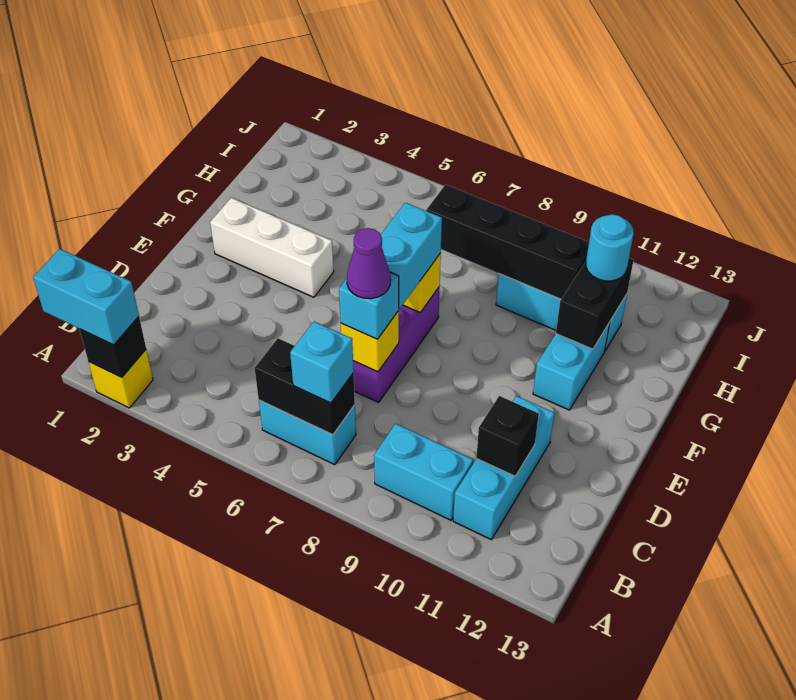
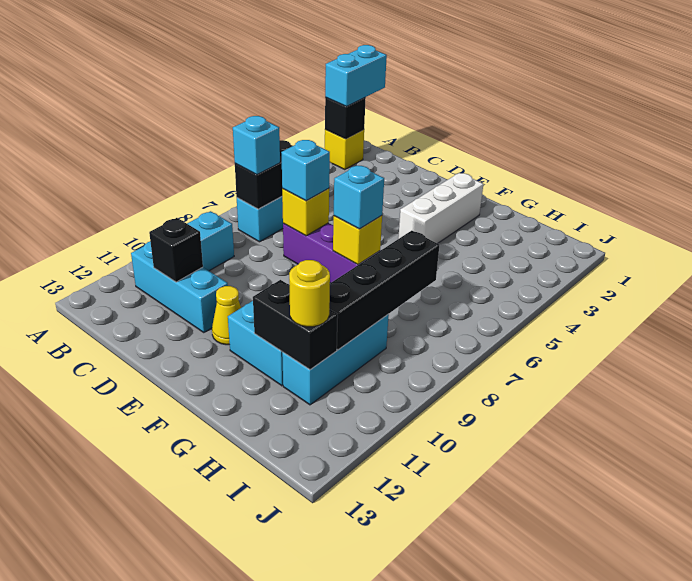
purple 1x1 cone [347,228,391,299] -> none
cyan 1x2 brick [381,203,442,309] -> cyan 1x1 brick [334,165,384,229]
none -> yellow 1x1 cone [212,286,241,345]
cyan 1x1 round brick [586,214,634,281] -> yellow 1x1 round brick [289,260,330,327]

